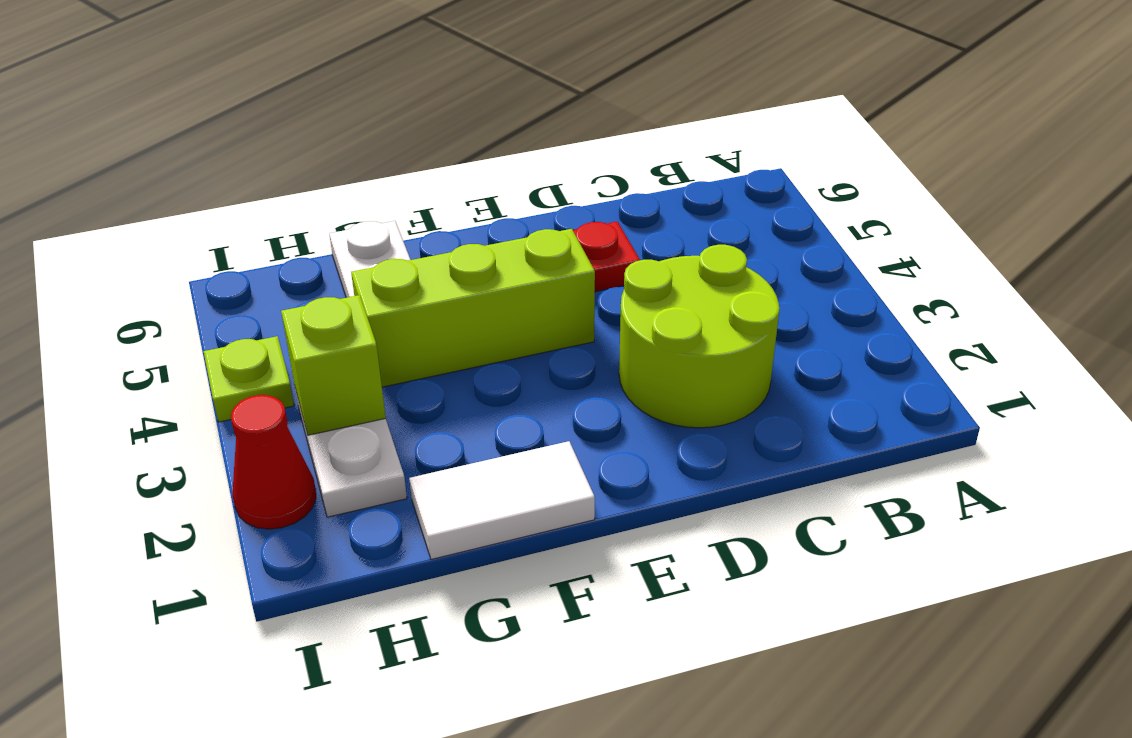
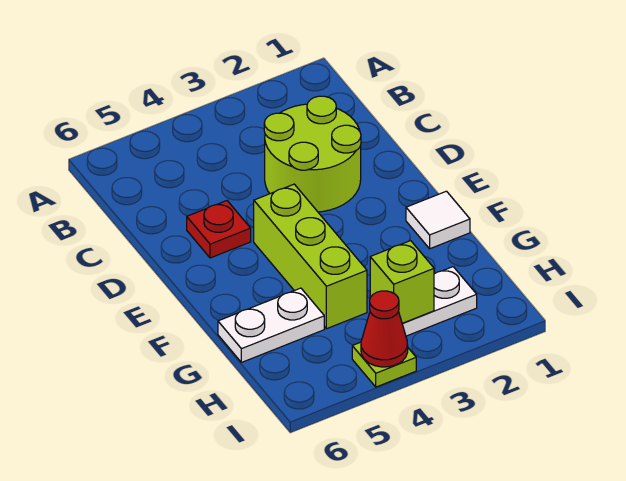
white 1x2 tile [409,441,595,559] -> white 1x1 tile [406,191,470,249]
red 1x1 cone [231,395,316,529] -> red 1x1 cone moved to [361,291,408,367]

